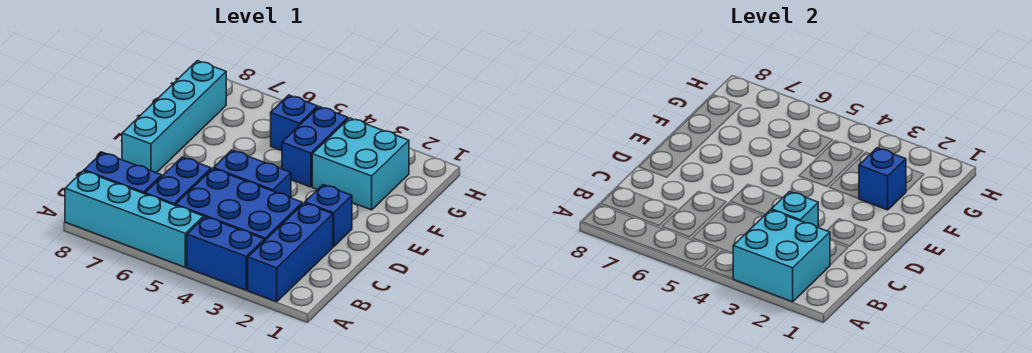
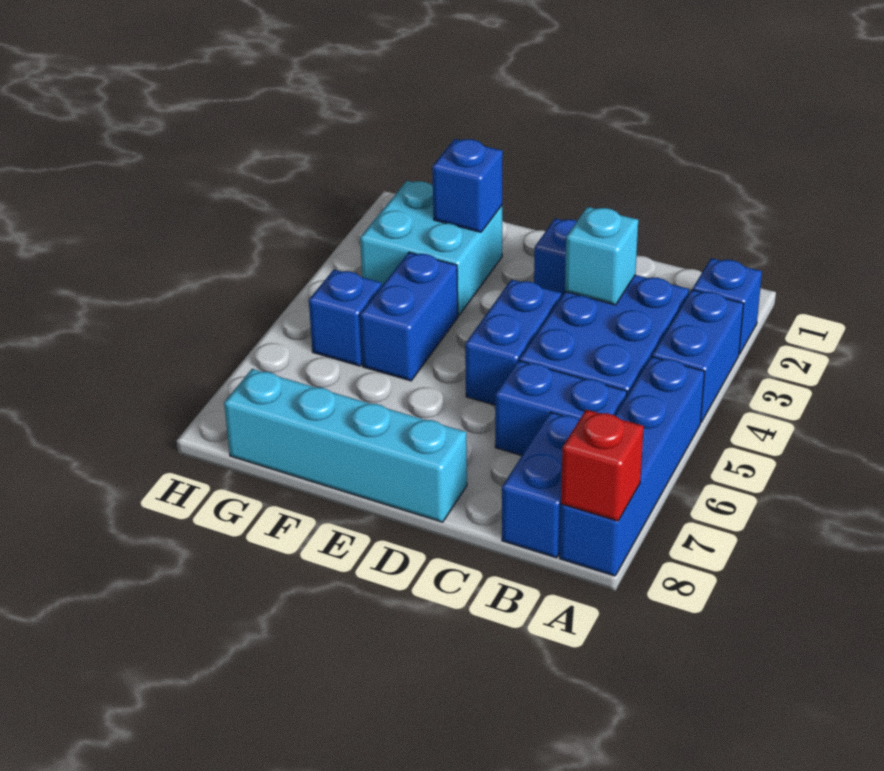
blue 1x3 brick [248,203,333,302] -> blue 1x1 brick [693,258,762,354]
cyan 2x2 brick [733,210,830,302] -> none
cyan 1x4 brick [65,171,204,267] -> blue 1x4 brick [560,356,705,576]
none -> red 1x1 brick [561,410,644,521]
blue 1x2 brick [282,107,348,187] -> blue 1x2 brick turned to [360,252,458,381]

